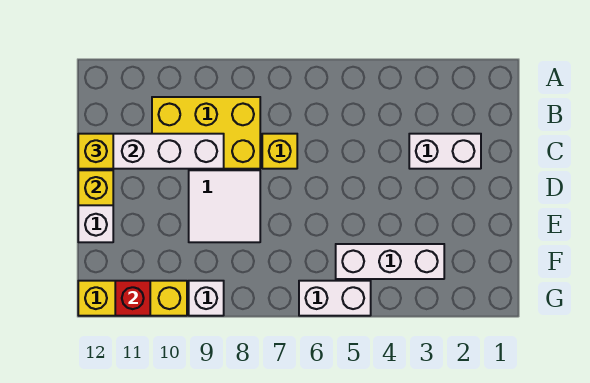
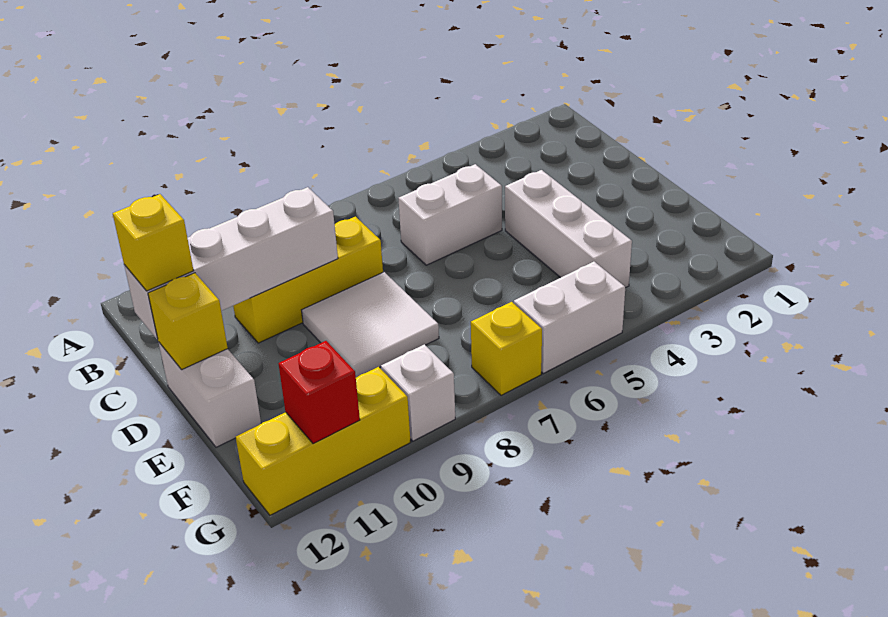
yellow 2x3 brick [152,97,260,169] -> yellow 1x3 brick [233,217,383,343]
white 1x2 brick [409,134,481,169] -> white 1x2 brick moved to [398,164,502,265]
yellow 1x1 brick [262,134,297,169] -> yellow 1x1 brick moved to [471,302,542,395]
white 1x3 brick [336,244,444,279] -> white 1x3 brick turned to [505,170,632,288]

